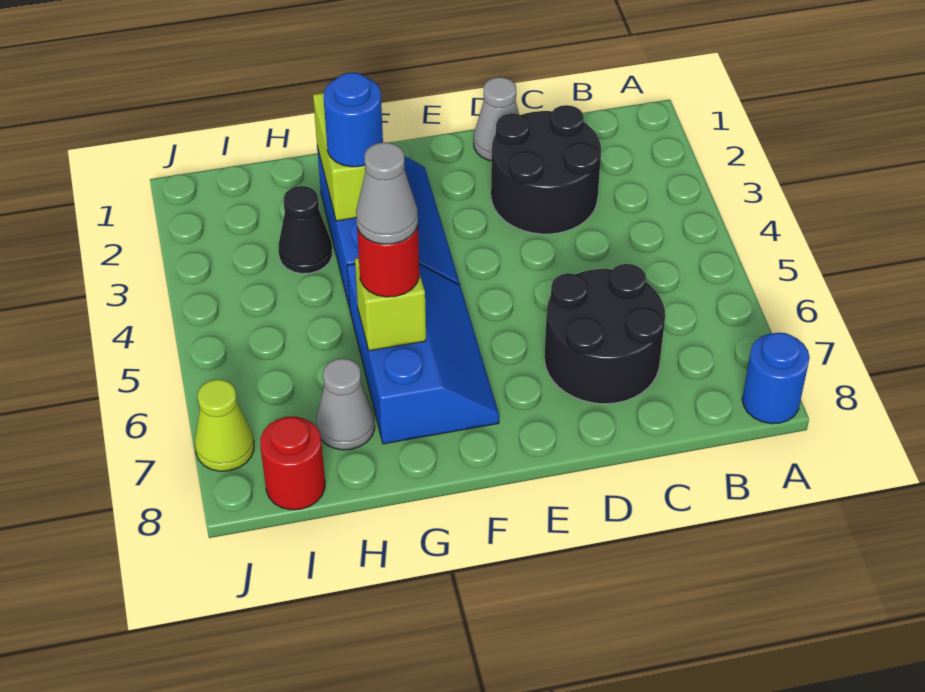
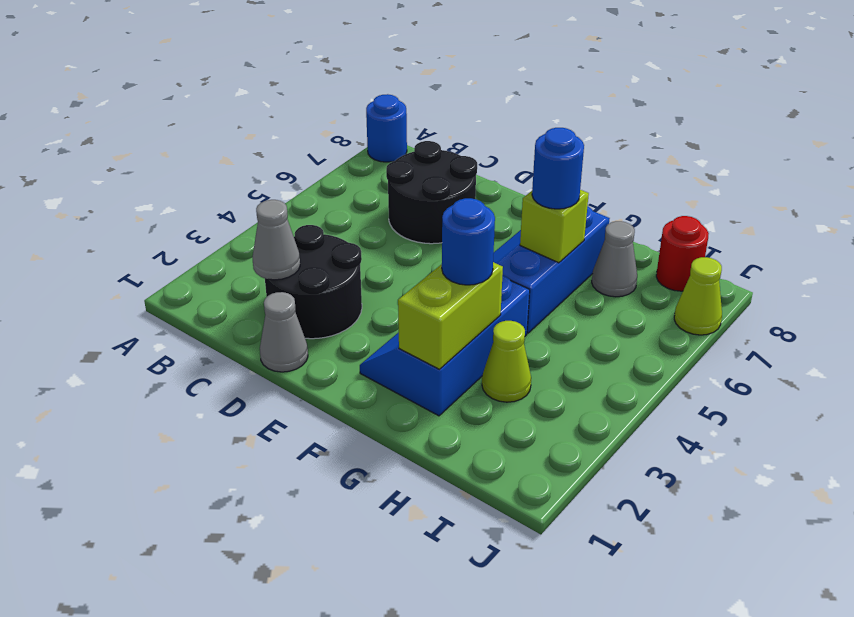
red 1x1 round brick [357,226,419,297] -> blue 1x1 round brick [532,128,584,209]
grey 1x1 cone [356,142,418,244] -> grey 1x1 cone moved to [253,200,300,280]
black 1x1 cone [279,186,332,274] -> lime 1x1 cone [482,321,531,402]

